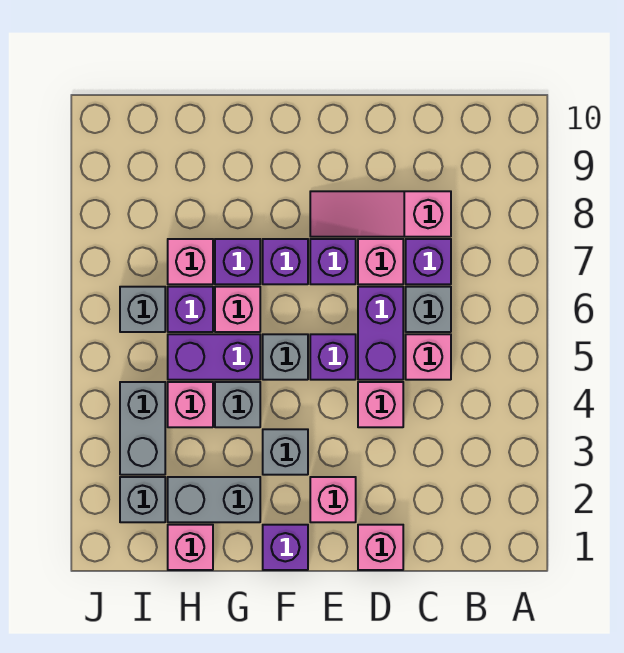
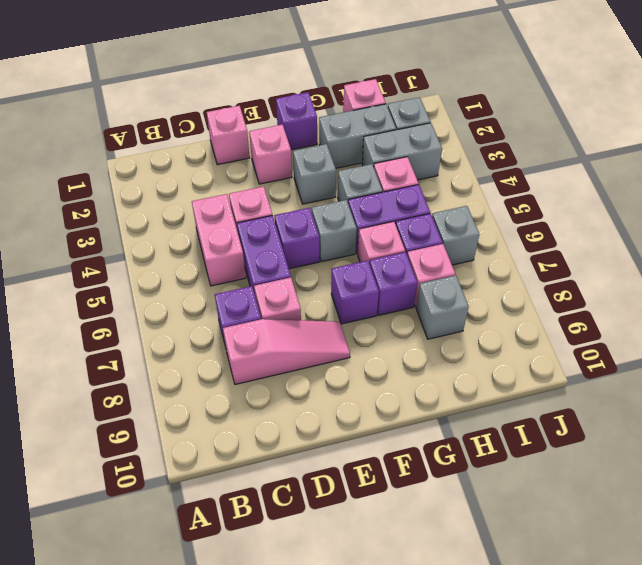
pink 1x1 brick [406,334,451,380] -> pink 1x2 brick [192,194,246,286]
grey 1x1 brick [406,287,451,332] -> grey 1x1 brick moved to [416,275,469,339]
purple 1x1 brick [310,239,356,284] -> none
grey 1x2 brick [120,382,165,475] -> grey 1x2 brick turned to [362,123,442,180]

